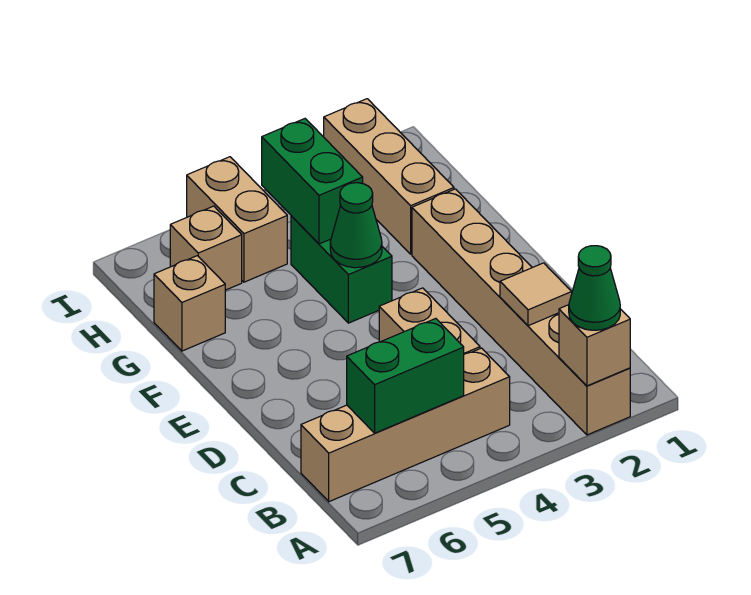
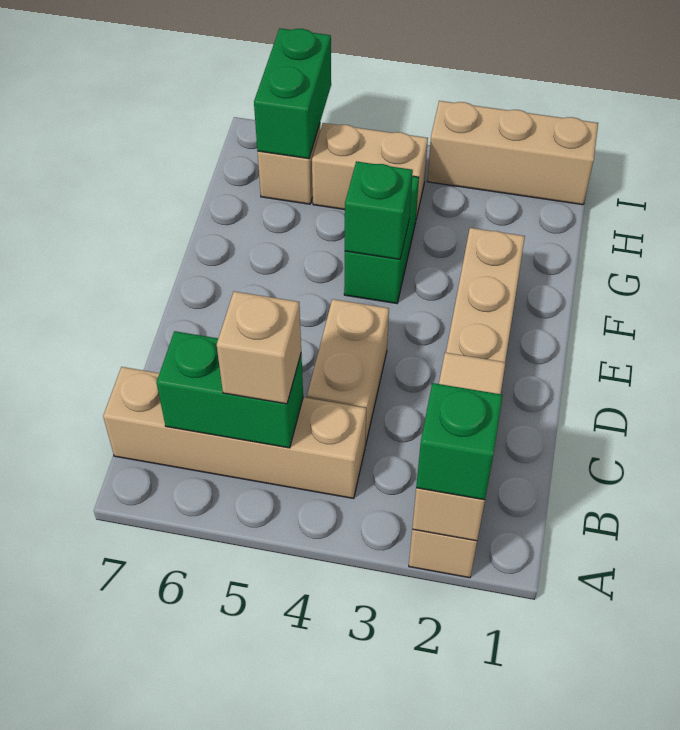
green 1x1 cone [569,246,620,330] -> green 1x1 brick [416,383,503,500]
green 1x1 cone [330,183,382,268] -> green 1x1 brick [345,161,413,259]
tan 1x3 brick [324,99,454,254] -> tan 1x3 brick turned to [427,101,598,205]
green 1x2 brick [262,119,363,244] -> green 1x2 brick moved to [254,28,331,159]
tan 1x1 brick [154,256,225,351] -> tan 1x1 brick moved to [217,291,301,404]
tan 1x2 brick [187,157,287,282] -> tan 1x2 brick turned to [312,123,428,218]

